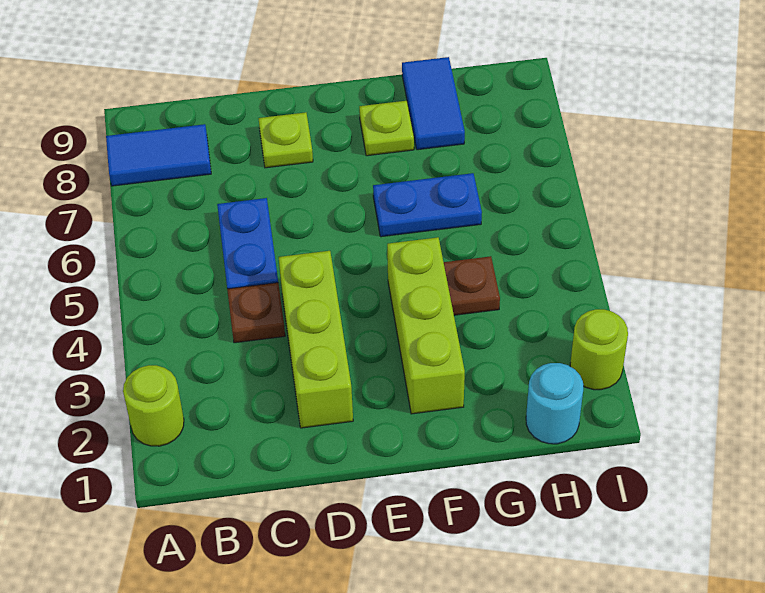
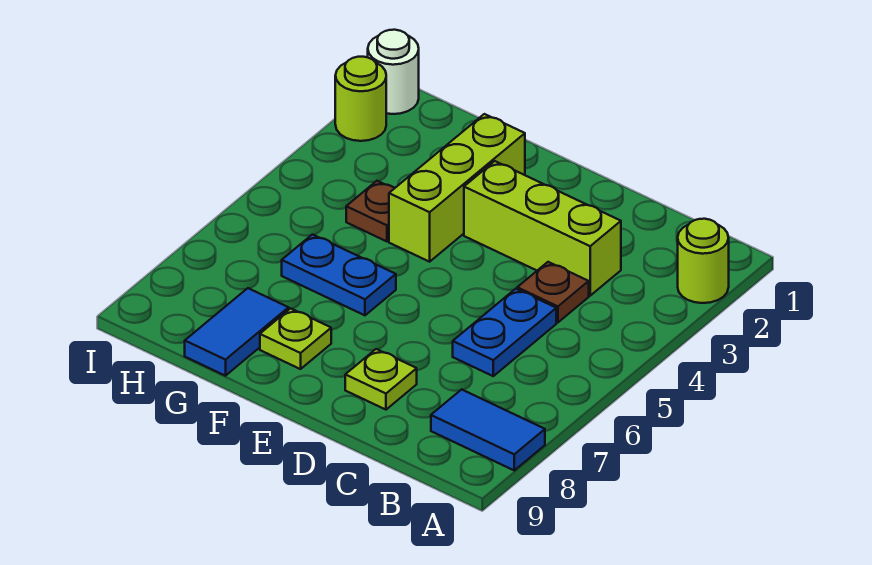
lime 1x3 brick [279,251,353,428] -> lime 1x3 brick turned to [464,161,621,296]
cyan 1x1 round brick [526,363,583,444] -> none
none -> white 1x1 round brick [368,30,419,114]

